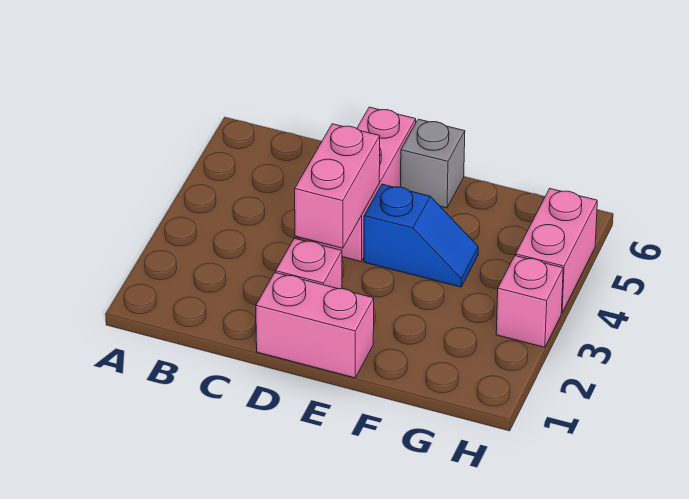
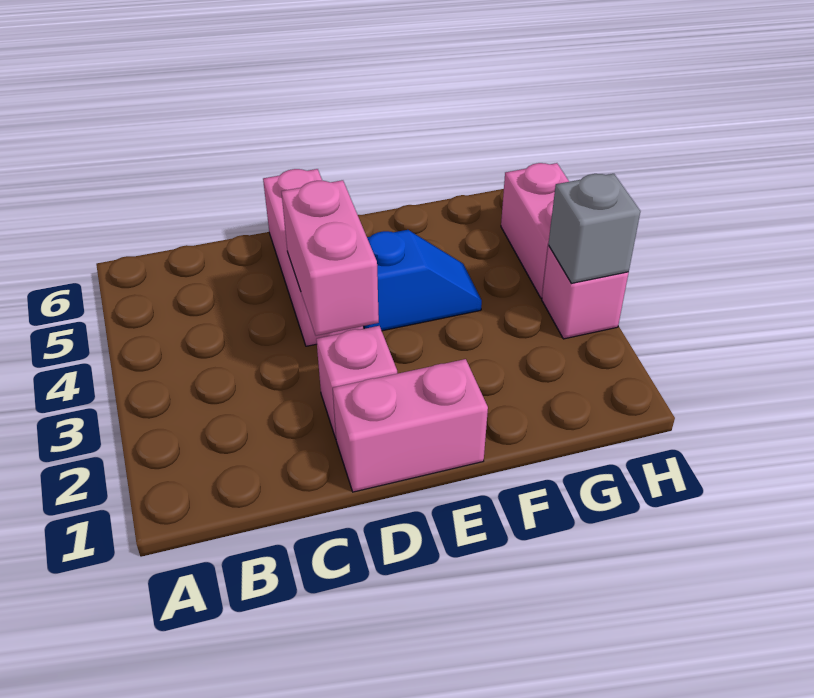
grey 1x1 brick [401,119,465,208] -> grey 1x1 brick moved to [548,174,640,283]

